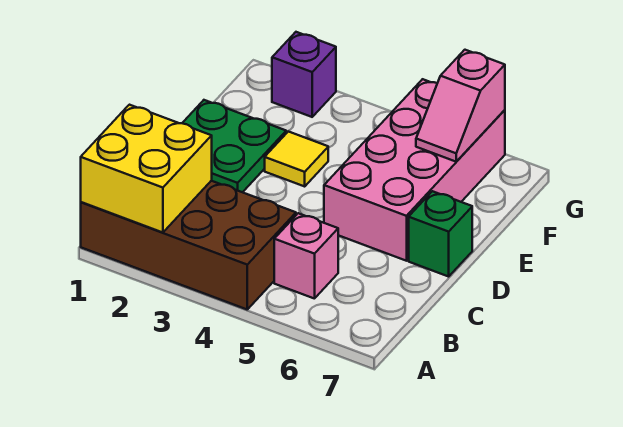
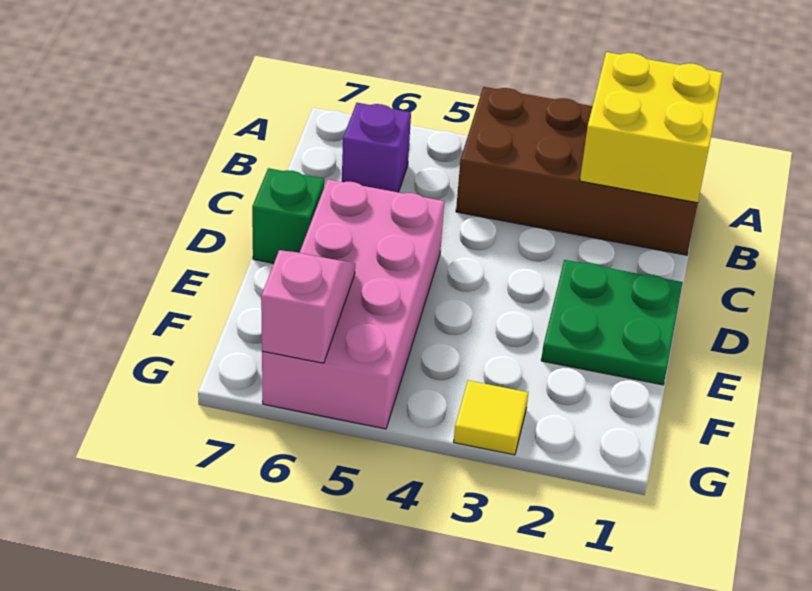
pink 1x1 brick [274,213,338,299] -> none
yellow 1x1 tile [265,132,328,186] -> yellow 1x1 tile moved to [454,380,528,455]
purple 1x1 brick [272,32,336,117] -> purple 1x1 brick moved to [342,103,411,192]

